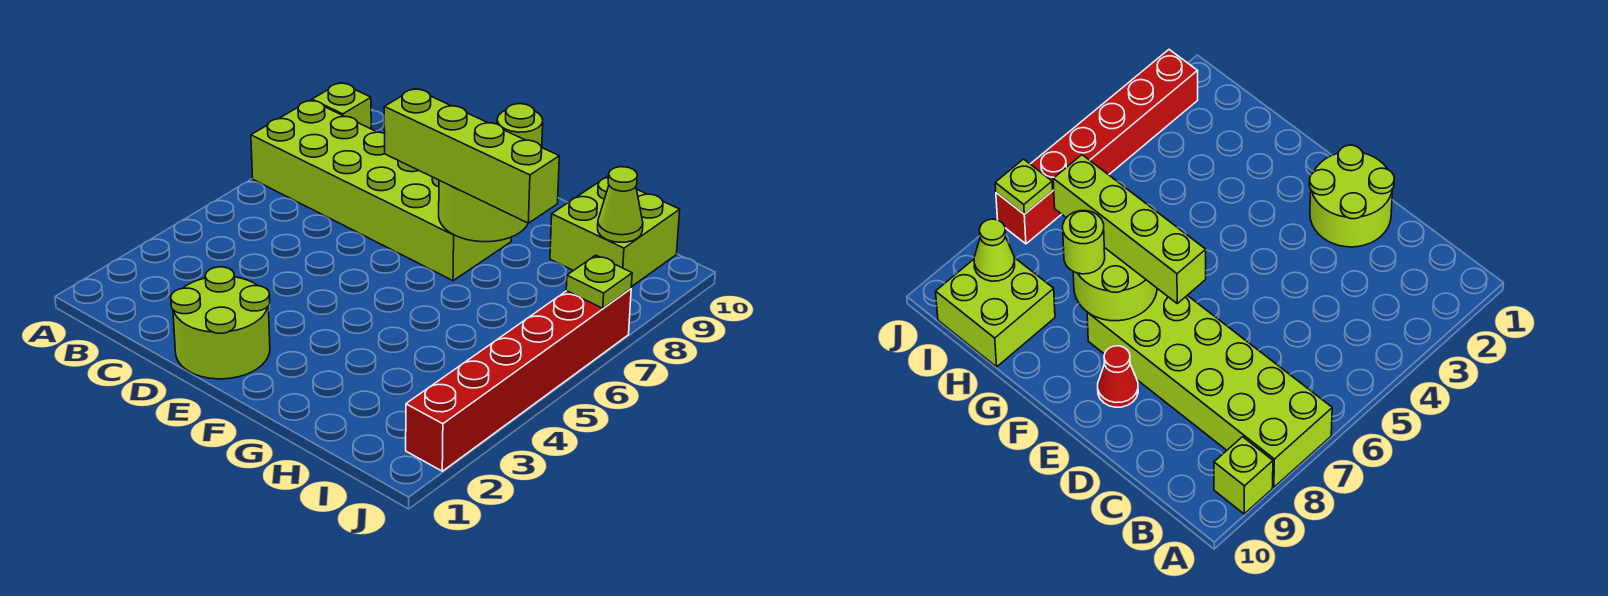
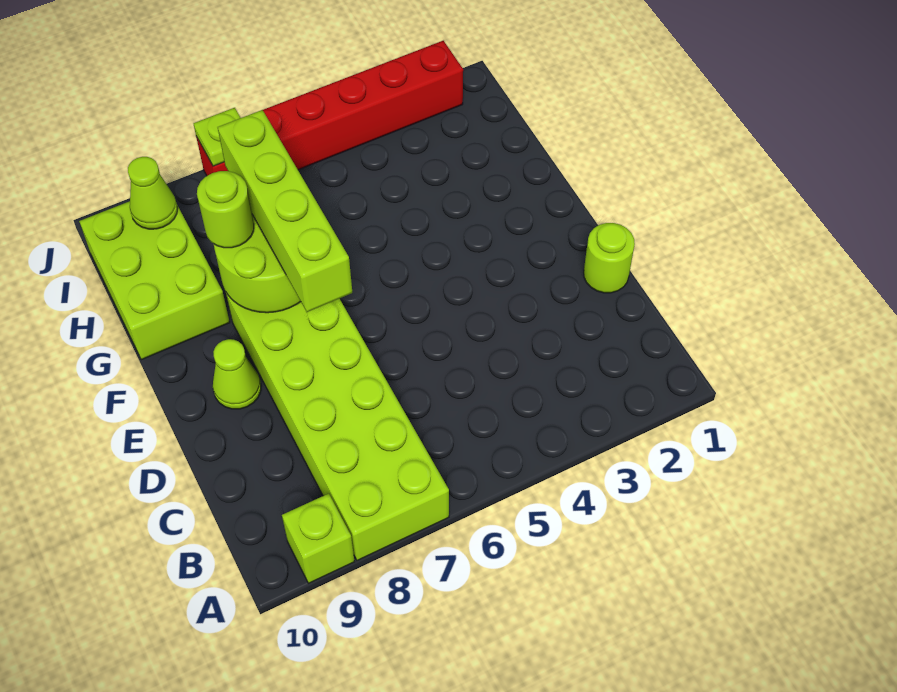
lime 2x2 round brick [171,267,270,379] -> lime 1x1 round brick [584,223,635,293]
red 1x1 cone [1098,346,1138,407] -> lime 1x1 cone [213,339,261,409]
lime 2x2 brick [550,176,680,287] -> lime 2x3 brick [79,201,230,360]

